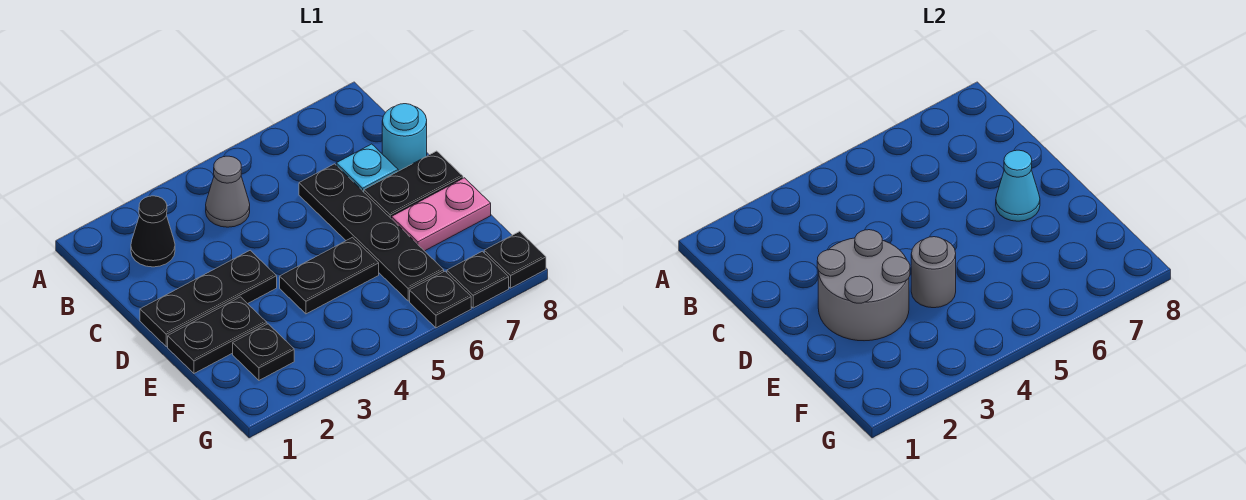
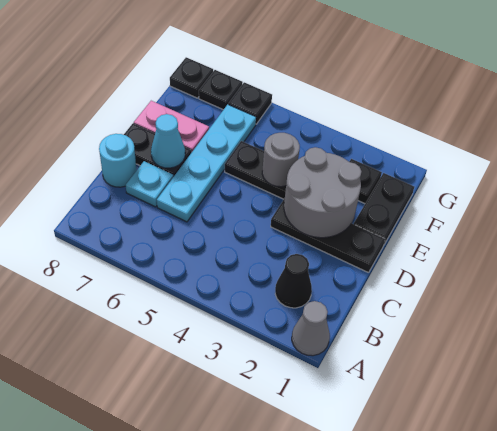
grey 1x1 cone [206,156,250,227] -> grey 1x1 cone moved to [292,301,330,356]
black 1x4 plate [299,164,444,301] -> cyan 1x4 plate [157,105,256,222]
black 1x2 plate [168,297,267,373] -> black 1x2 plate turned to [354,173,414,244]

